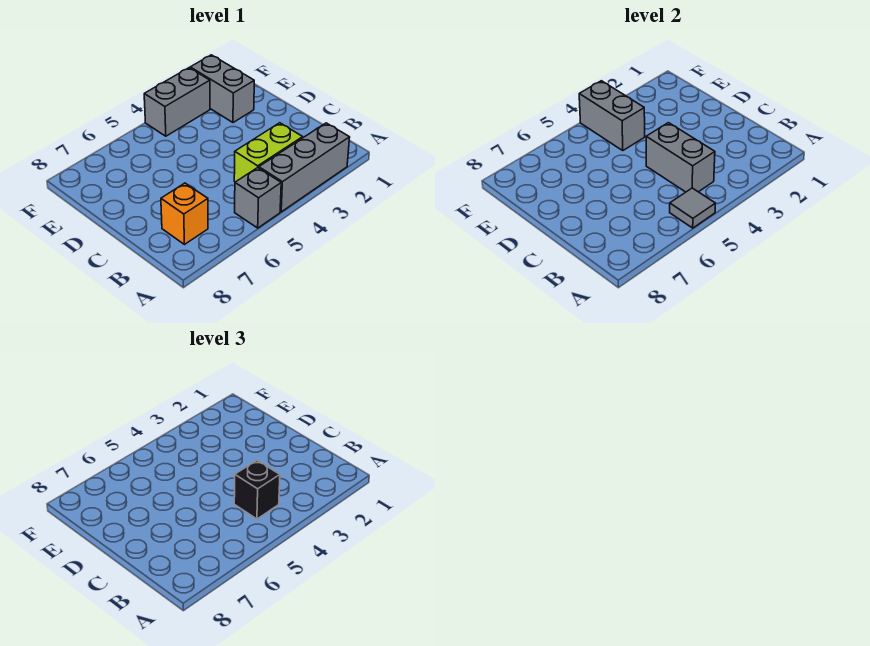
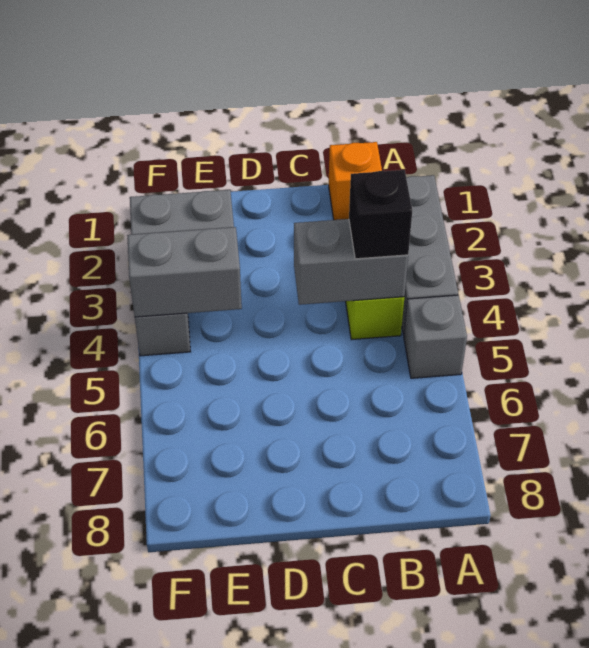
grey 1x1 tile [670,188,716,228] -> none
orange 1x1 brick [161,183,208,245] -> orange 1x1 brick moved to [329,142,382,220]

